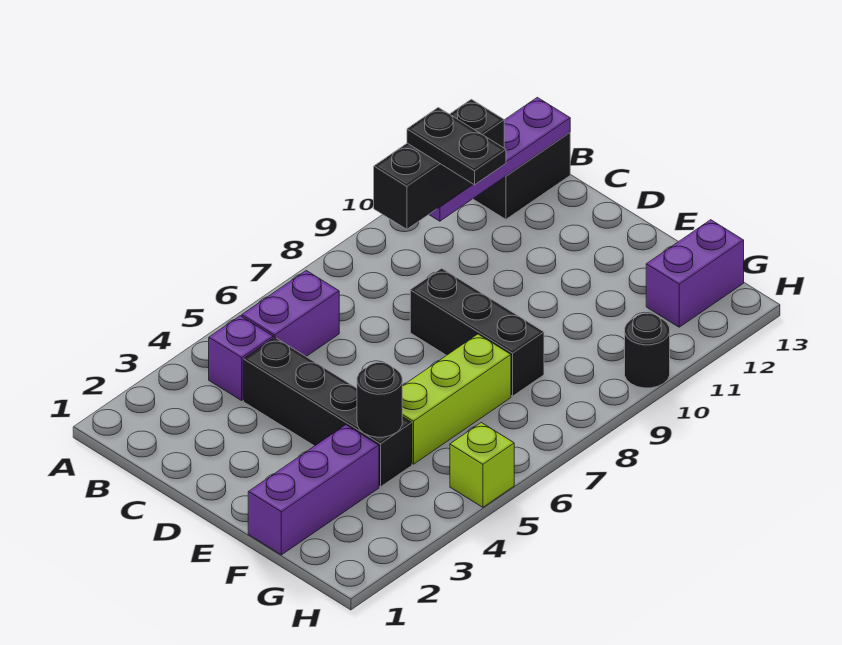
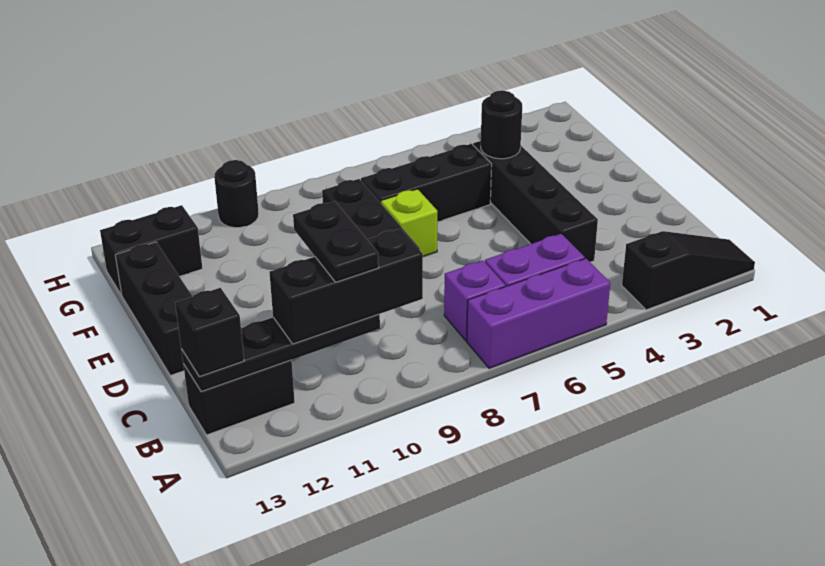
none -> black 1x3 slope [622,231,755,310]
purple 1x1 brick [209,316,273,400] -> purple 1x1 brick moved to [444,261,506,341]
purple 1x4 plate [429,97,570,221] -> black 1x4 plate [181,314,380,392]
none -> black 1x1 brick [175,288,244,377]
none -> black 1x3 brick [115,242,193,375]
purple 1x3 brick [248,425,379,555] -> purple 1x3 brick moved to [467,258,610,368]
lime 1x3 brick [402,334,511,464] -> black 1x3 brick [361,144,492,222]
purple 1x2 brick [646,220,744,327] -> black 1x2 brick [100,205,203,295]
lime 1x1 brick [450,423,514,507] -> lime 1x1 brick moved to [381,189,437,257]

